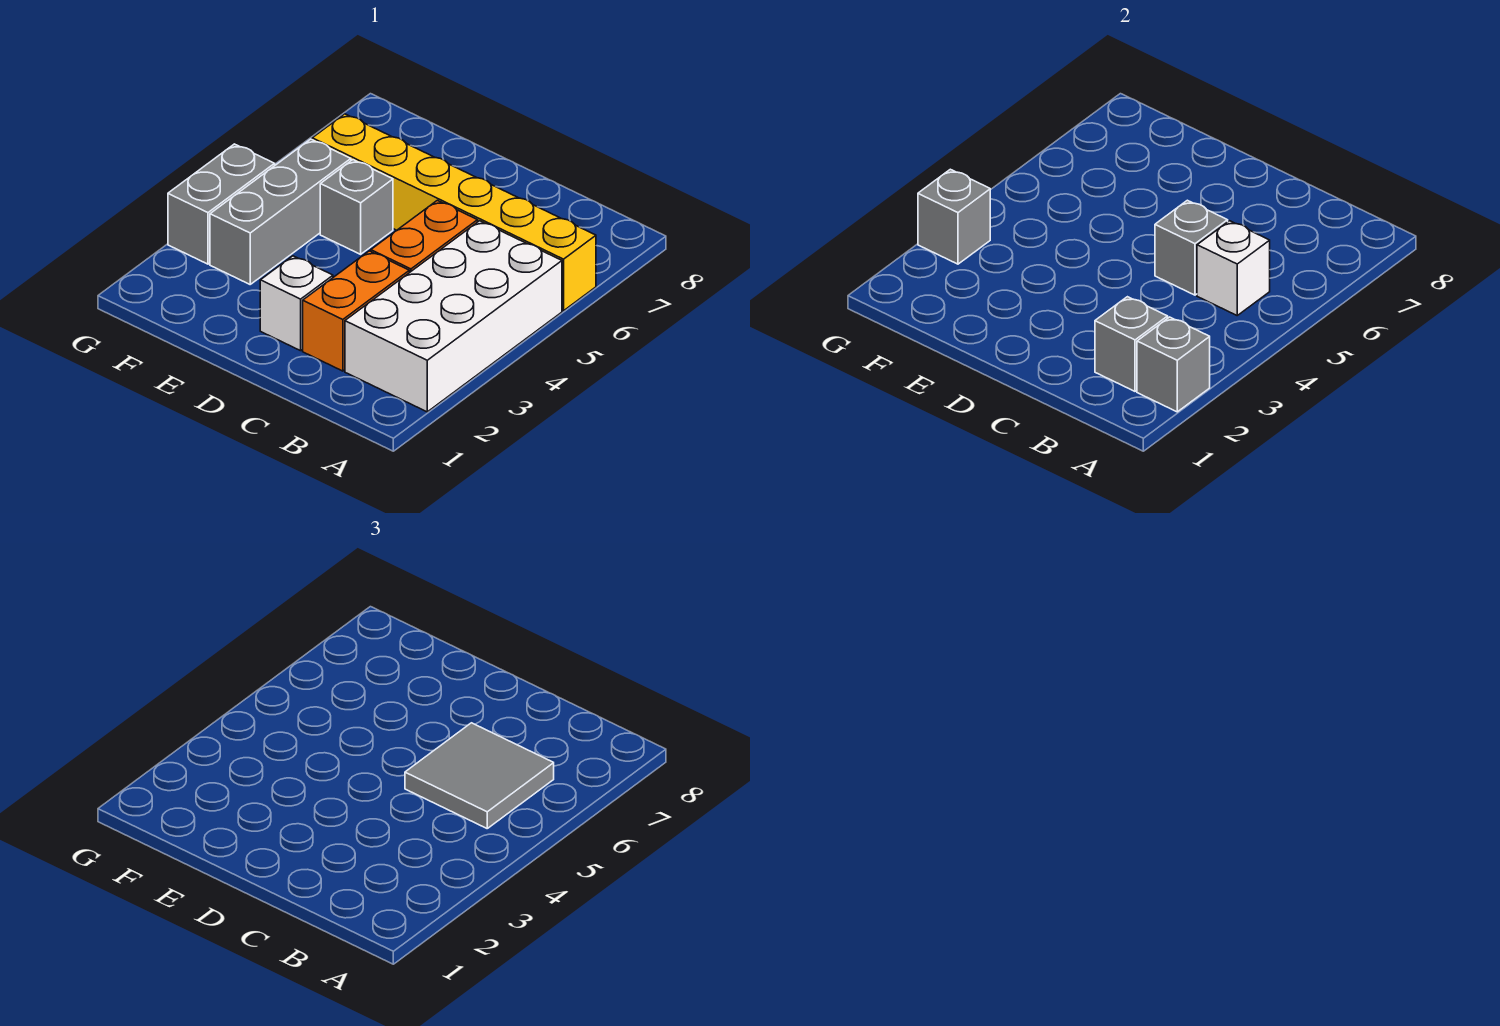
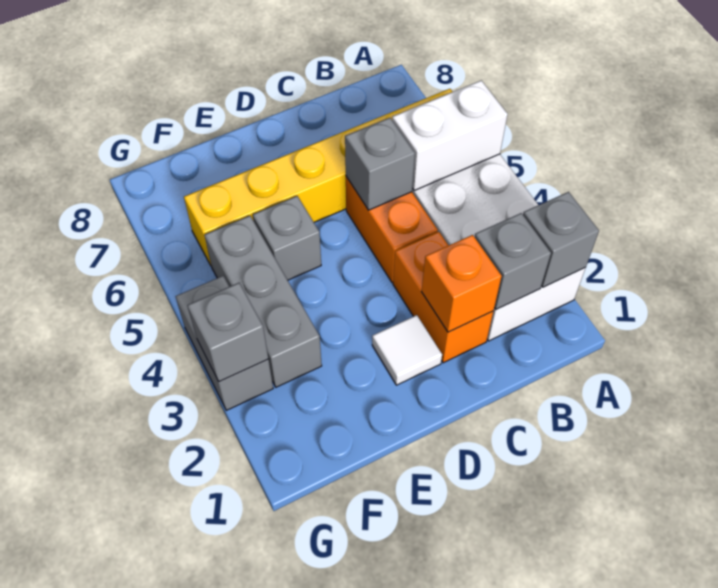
white 1x1 brick [1197,221,1270,315] -> white 1x2 brick [392,81,508,190]
grey 2x2 tile [405,723,554,828] -> none
none -> orange 1x1 brick [421,235,502,332]
white 1x1 brick [260,256,333,351] -> white 1x1 tile [372,315,442,385]

